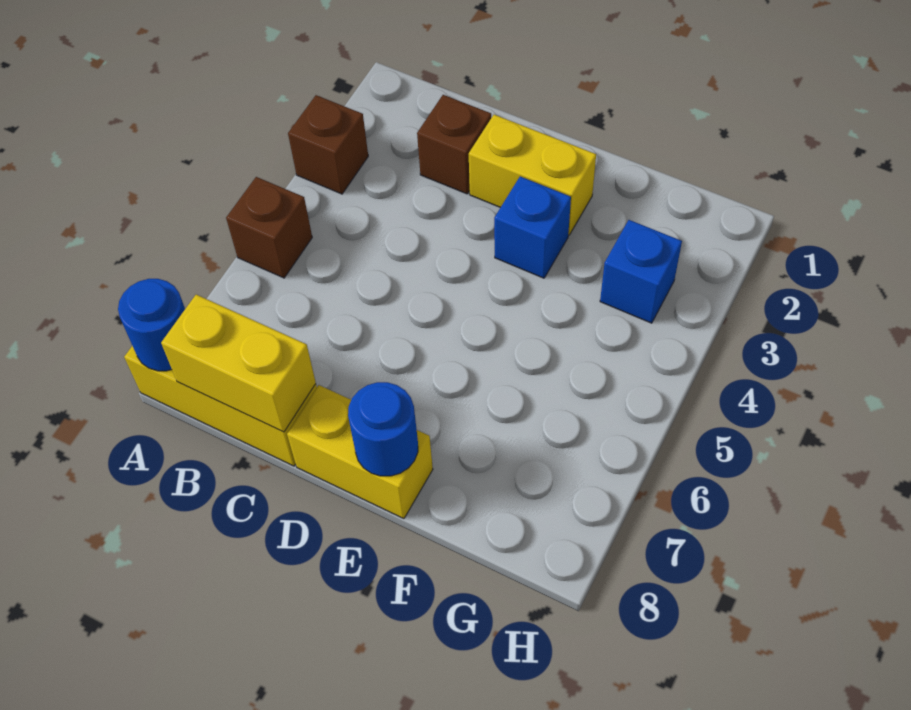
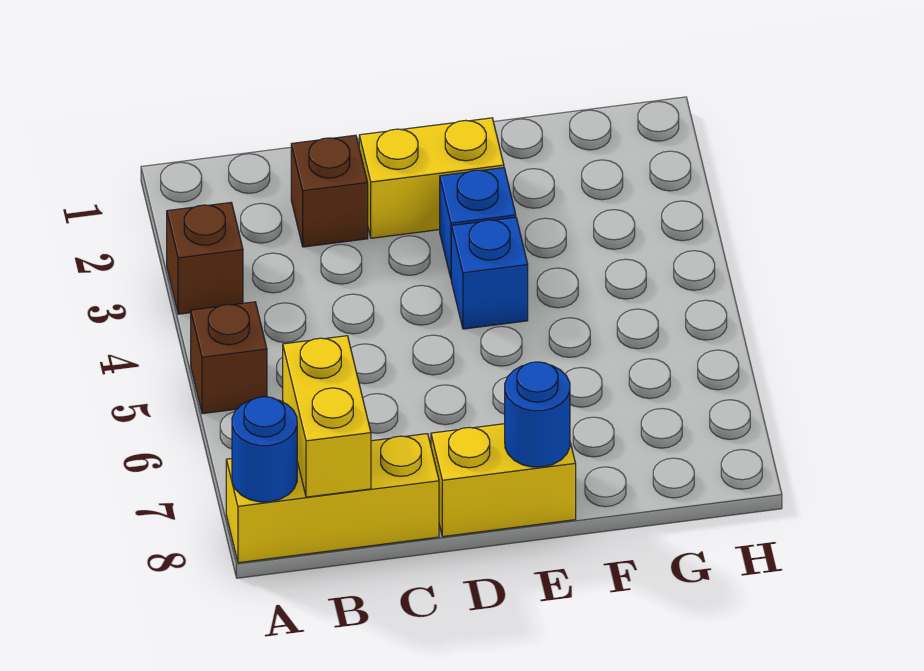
yellow 1x2 brick [161,295,316,432] -> yellow 1x2 brick turned to [283,336,371,497]
blue 1x1 brick [600,220,682,323] -> blue 1x1 brick moved to [451,217,528,329]

